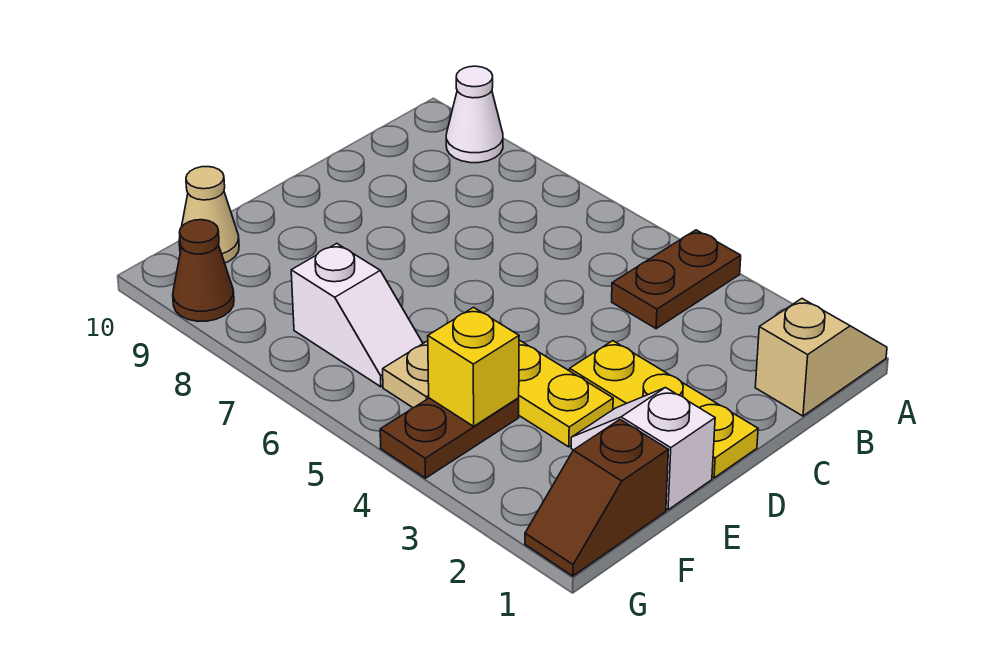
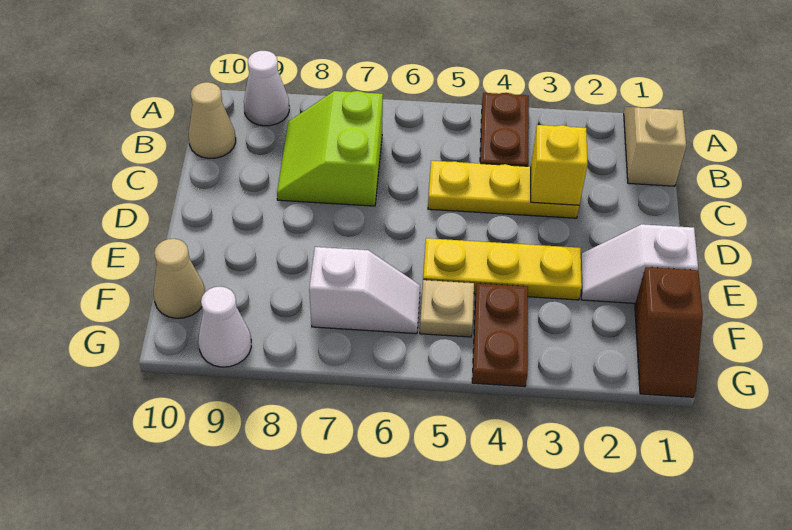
none -> lime 2x2 slope [277,91,383,206]
none -> tan 1x1 cone [189,82,236,159]
yellow 1x3 plate [570,341,758,478] -> yellow 1x3 plate moved to [428,161,579,218]
yellow 1x1 brick [428,307,519,426] -> yellow 1x1 brick moved to [531,125,588,205]
brown 1x1 cone [173,220,234,321] -> white 1x1 cone [198,287,251,367]

